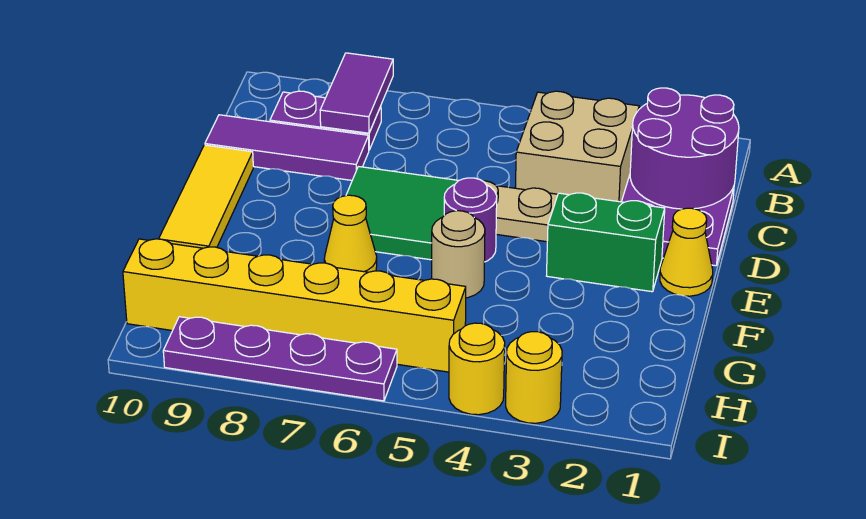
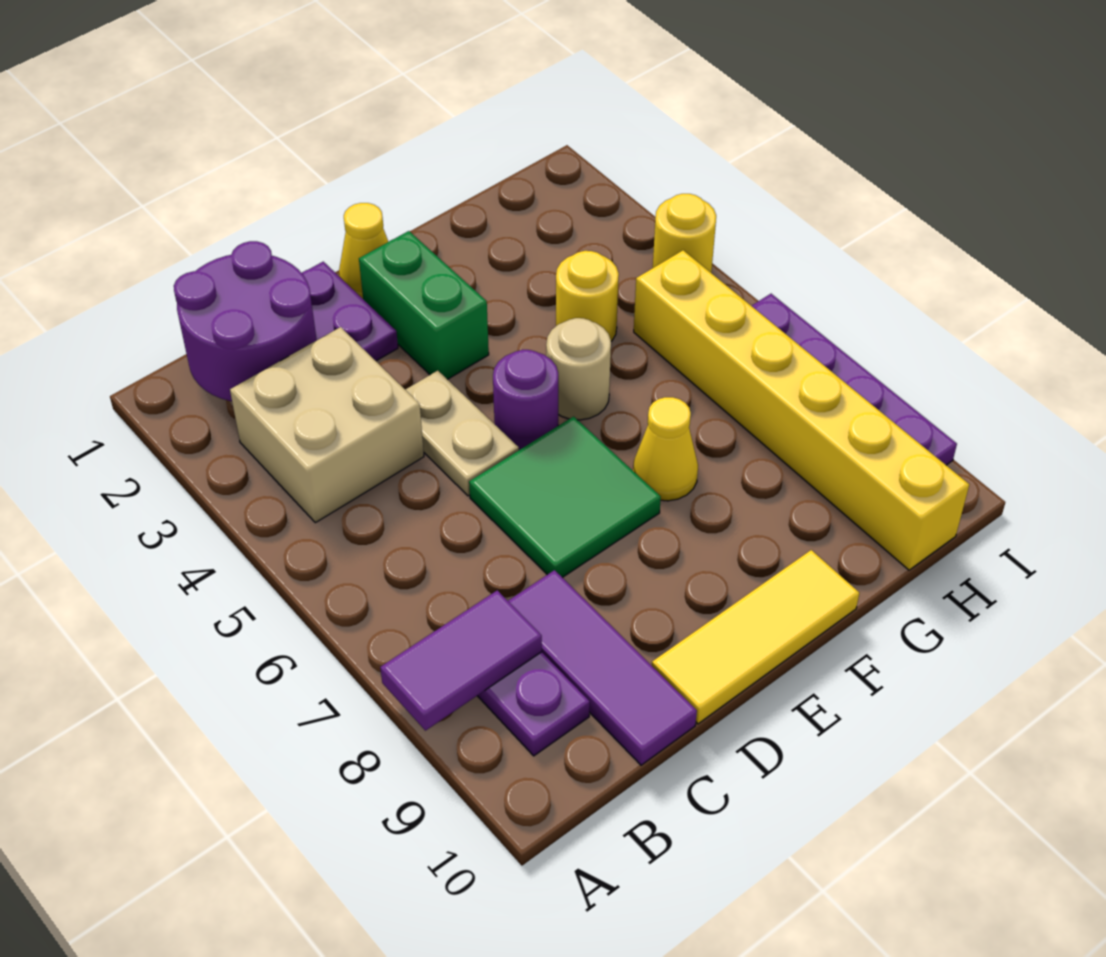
yellow 1x1 round brick [506,332,562,423] -> yellow 1x1 round brick moved to [556,251,619,341]

